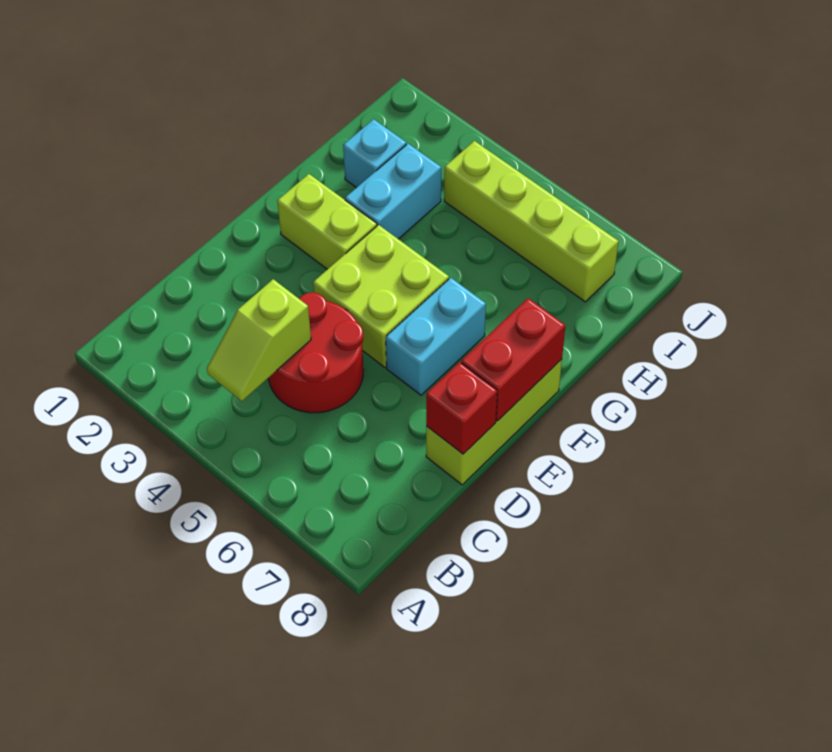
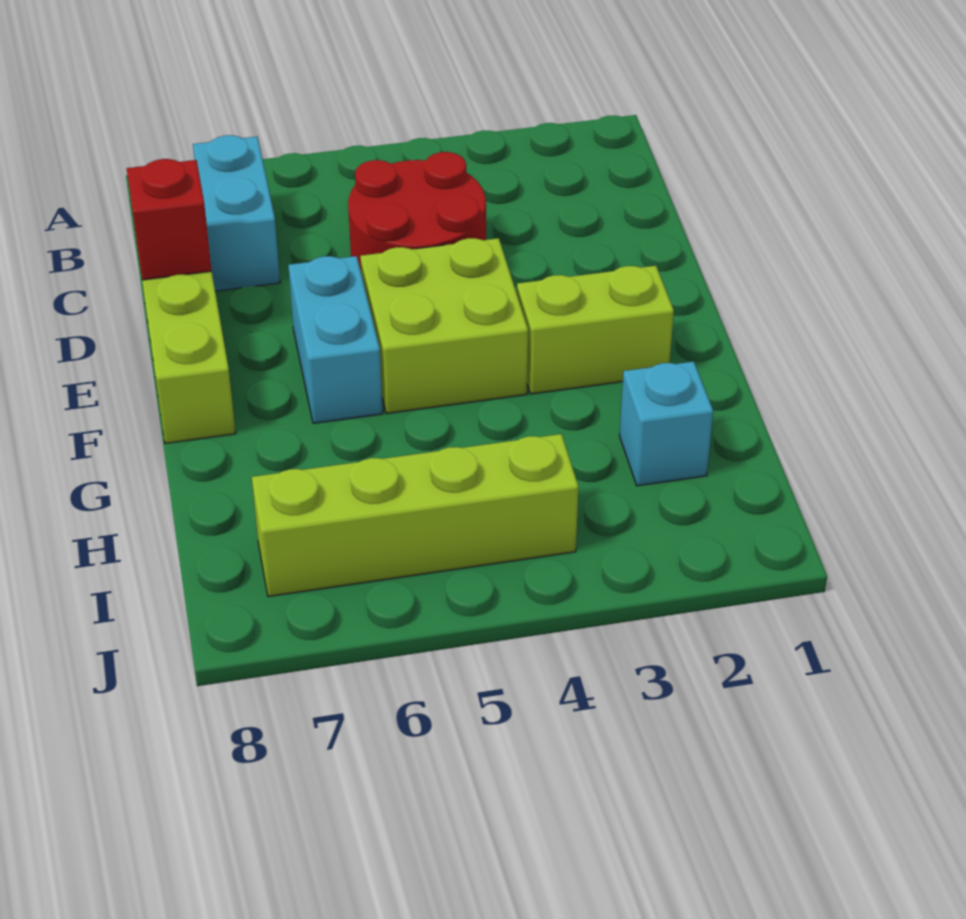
lime 1x2 slope [207,279,311,401] -> none
red 1x2 brick [461,298,566,421] -> none
cyan 1x2 brick [345,144,441,239] -> cyan 1x2 brick moved to [193,135,280,291]

